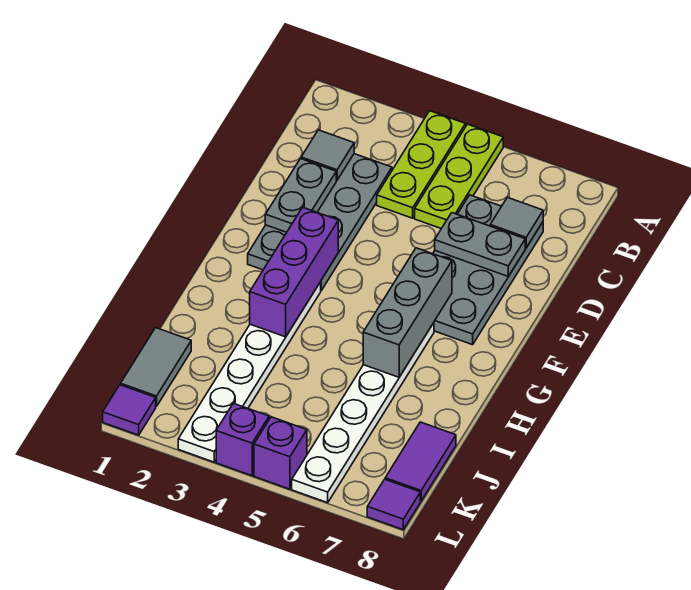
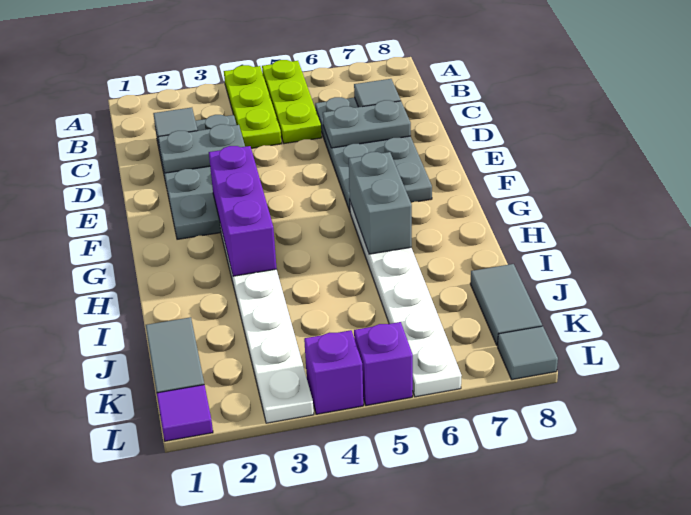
grey 1x2 plate [265,159,336,232] -> grey 1x2 plate turned to [158,124,245,173]
grey 1x3 brick [363,248,452,377] -> grey 1x2 brick [349,152,412,254]
purple 1x2 tile [385,422,456,501] -> grey 1x2 tile [470,264,542,346]
purple 1x1 tile [367,479,420,530] -> grey 1x1 tile [498,326,558,380]

